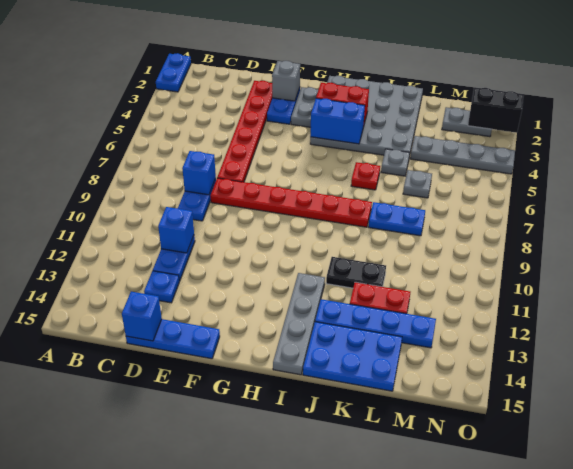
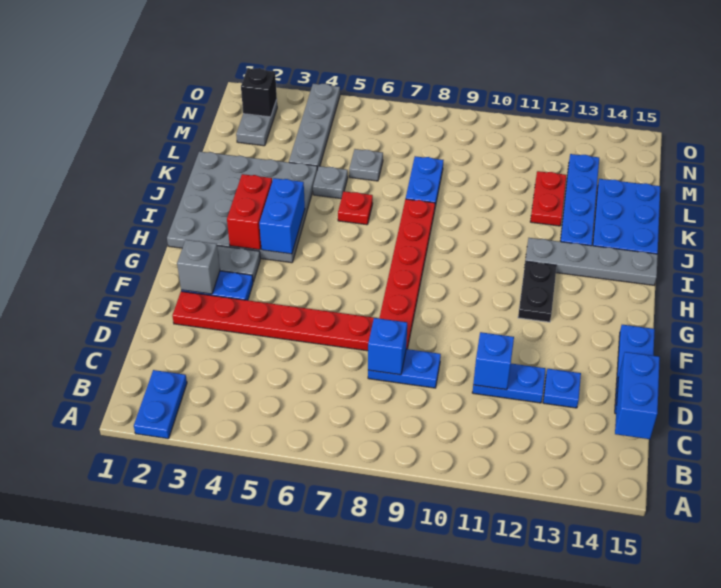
blue 1x2 plate [156,53,191,92] -> blue 1x2 plate turned to [134,370,187,439]
blue 1x1 brick [122,292,162,341] -> blue 1x2 brick [615,352,660,439]
black 1x2 plate [326,257,386,288] -> black 1x2 plate moved to [518,261,557,322]
black 1x2 brick [468,88,524,133] -> black 1x1 brick [241,68,277,117]

